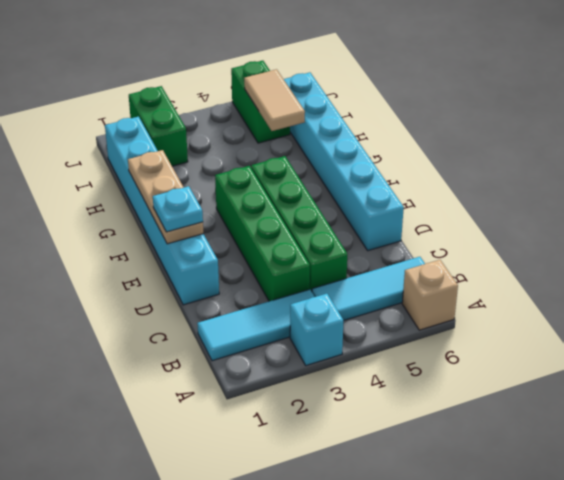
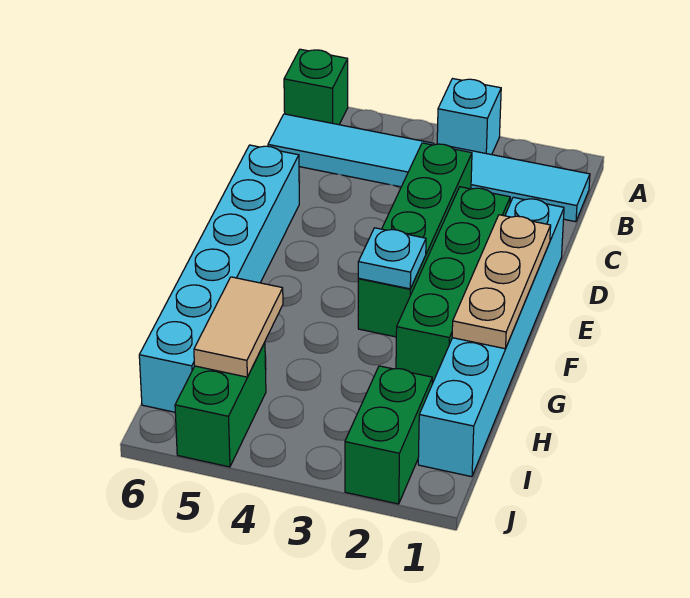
tan 1x1 brick [402,260,458,330] -> green 1x1 brick [284,49,348,125]
green 1x4 brick [251,156,347,291] -> green 1x4 brick moved to [396,187,510,384]
cyan 1x1 plate [153,186,203,232] -> cyan 1x1 plate moved to [358,228,426,289]

